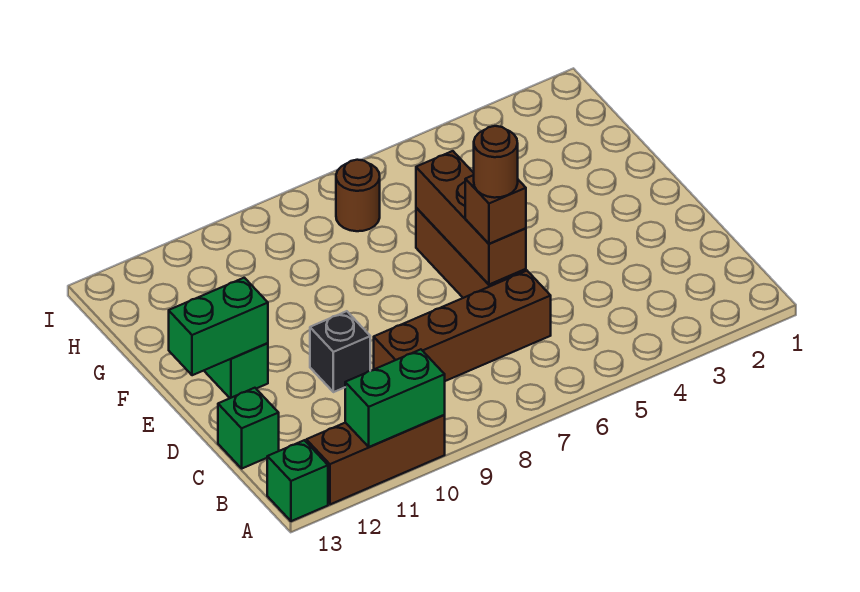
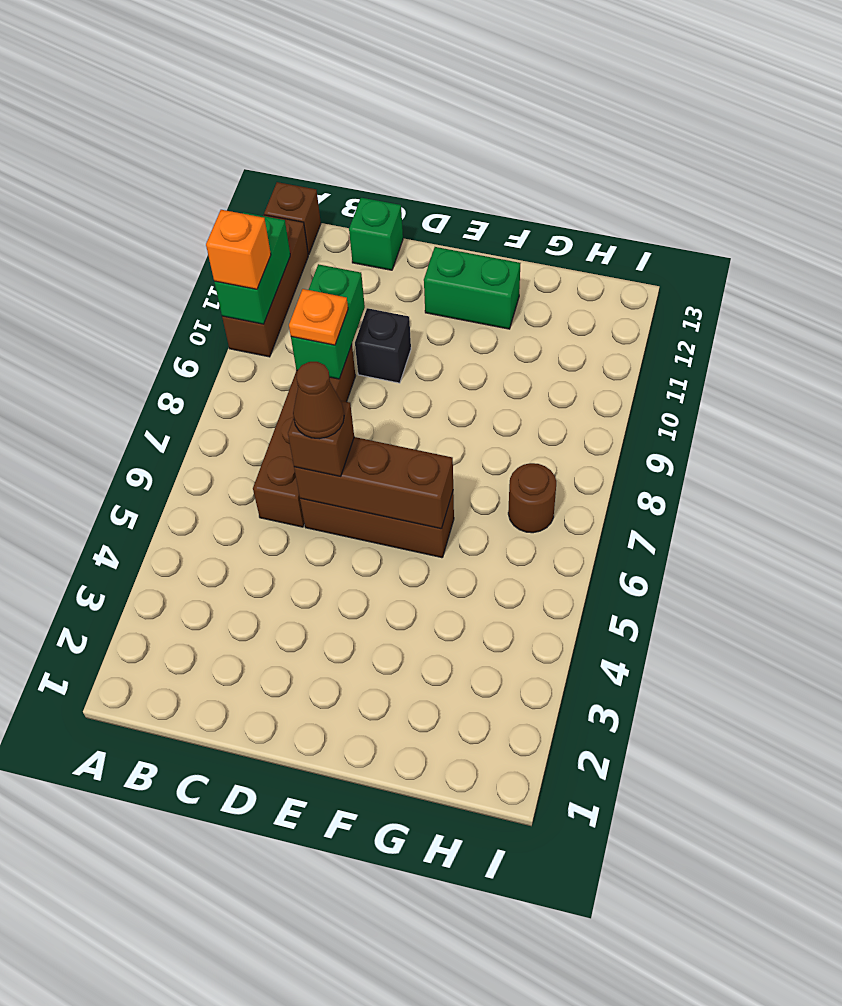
none -> orange 1x1 brick [206,210,271,289]
green 1x1 brick [267,440,328,521] -> brown 1x1 brick [264,182,321,255]
none -> orange 1x1 plate [289,289,348,345]
brown 1x1 round brick [474,126,518,198] -> brown 1x1 cone [293,362,344,439]
green 1x2 brick [169,278,268,375] -> green 1x2 brick moved to [291,264,365,379]

